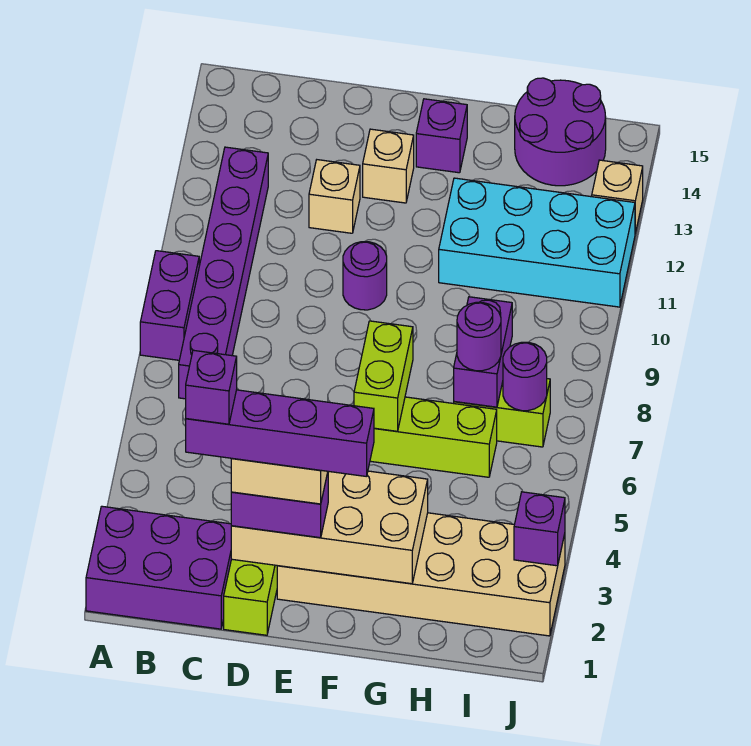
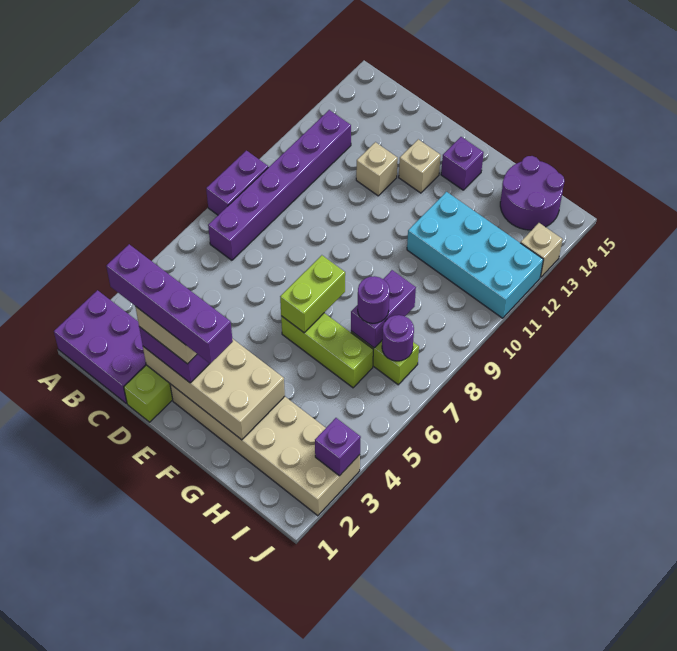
purple 1x1 brick [186,350,237,424] -> none
purple 1x1 round brick [343,242,387,310] -> none

